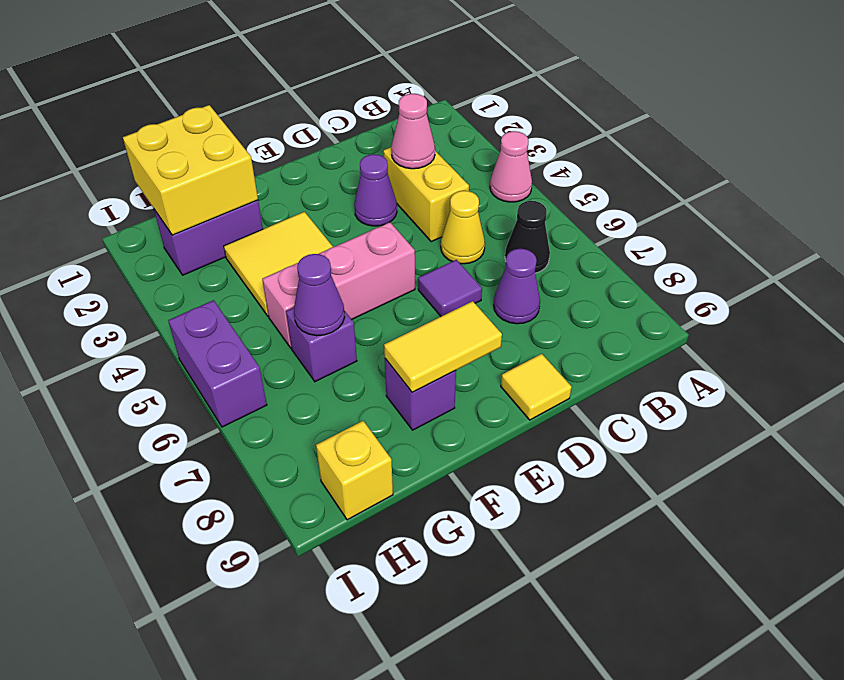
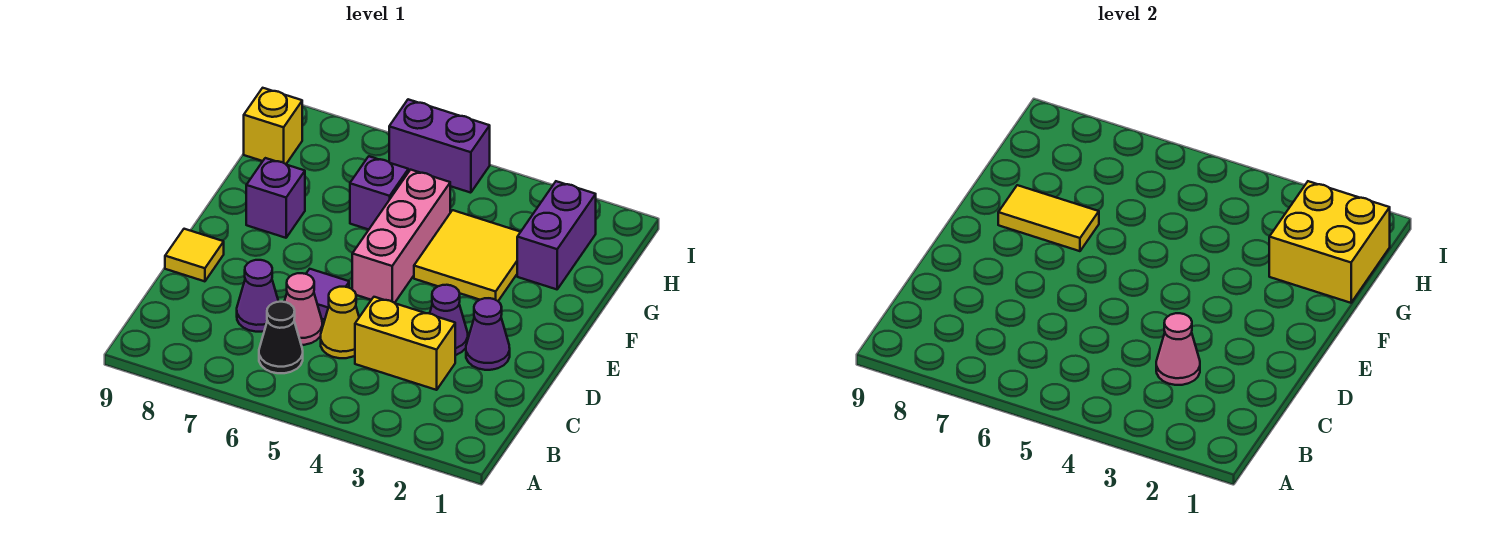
pink 1x1 cone [490,131,532,202] -> pink 1x1 cone moved to [284,273,322,345]
yellow 1x2 tile [384,301,502,392] -> yellow 1x2 tile turned to [998,185,1099,251]
purple 1x1 cone [294,254,345,336] -> purple 1x1 cone moved to [466,298,510,370]

